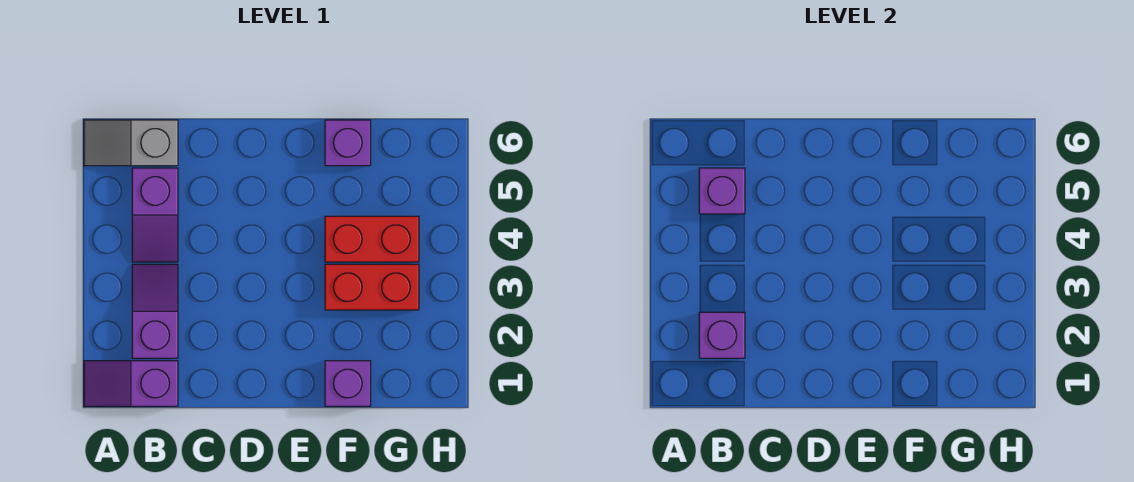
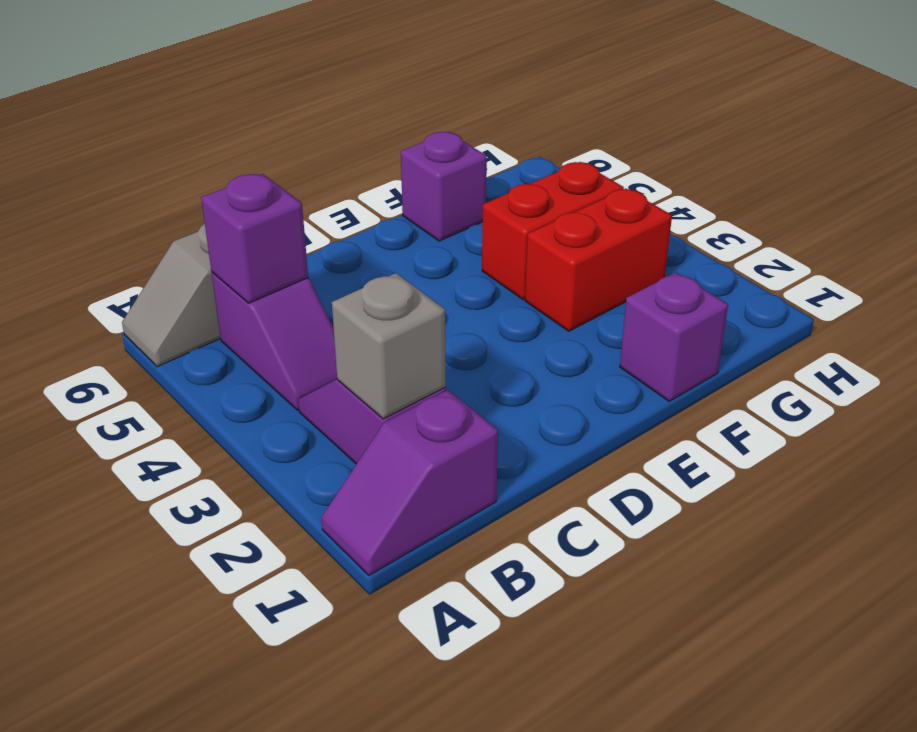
purple 1x1 brick [699,312,745,358] -> grey 1x1 brick [332,273,446,419]

